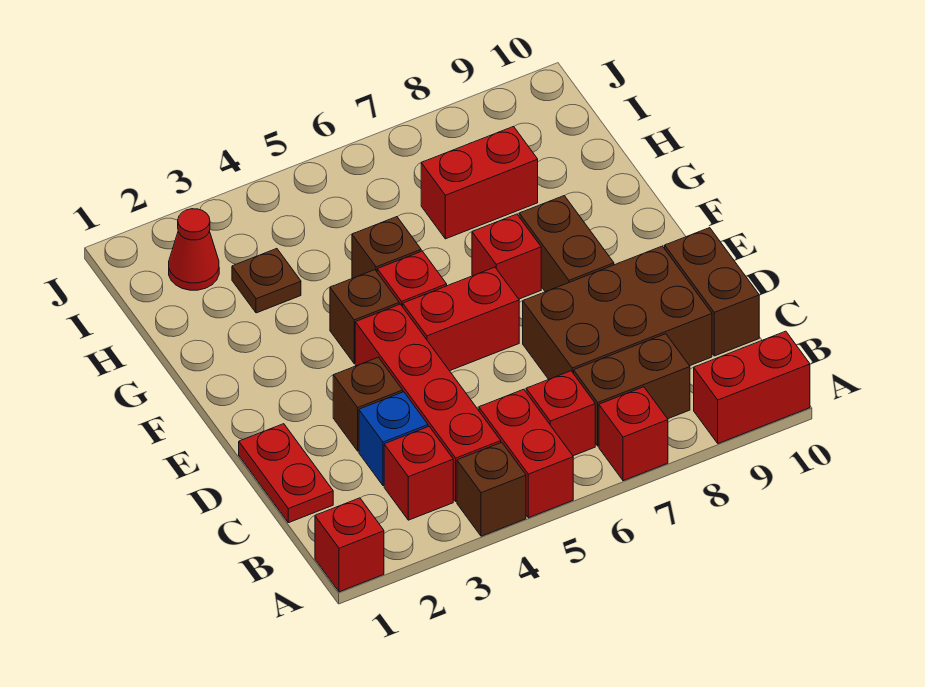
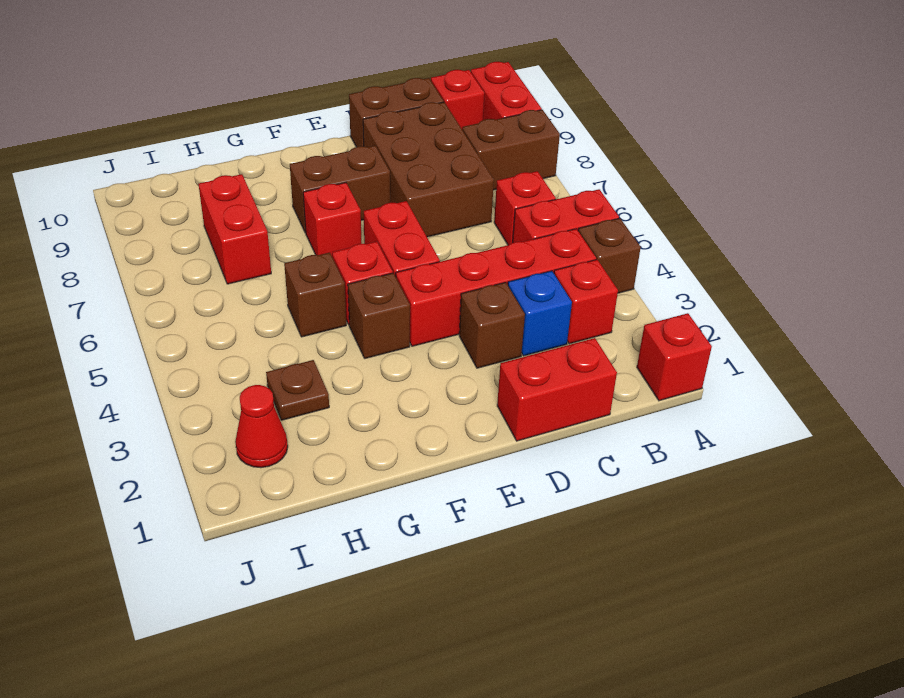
red 1x1 brick [599,387,668,481] -> red 1x1 brick moved to [431,70,484,129]
brown 1x2 brick [574,334,690,446] -> brown 1x2 brick turned to [462,110,560,190]
red 1x2 plate [239,424,333,523] -> red 1x2 brick [497,338,617,441]

